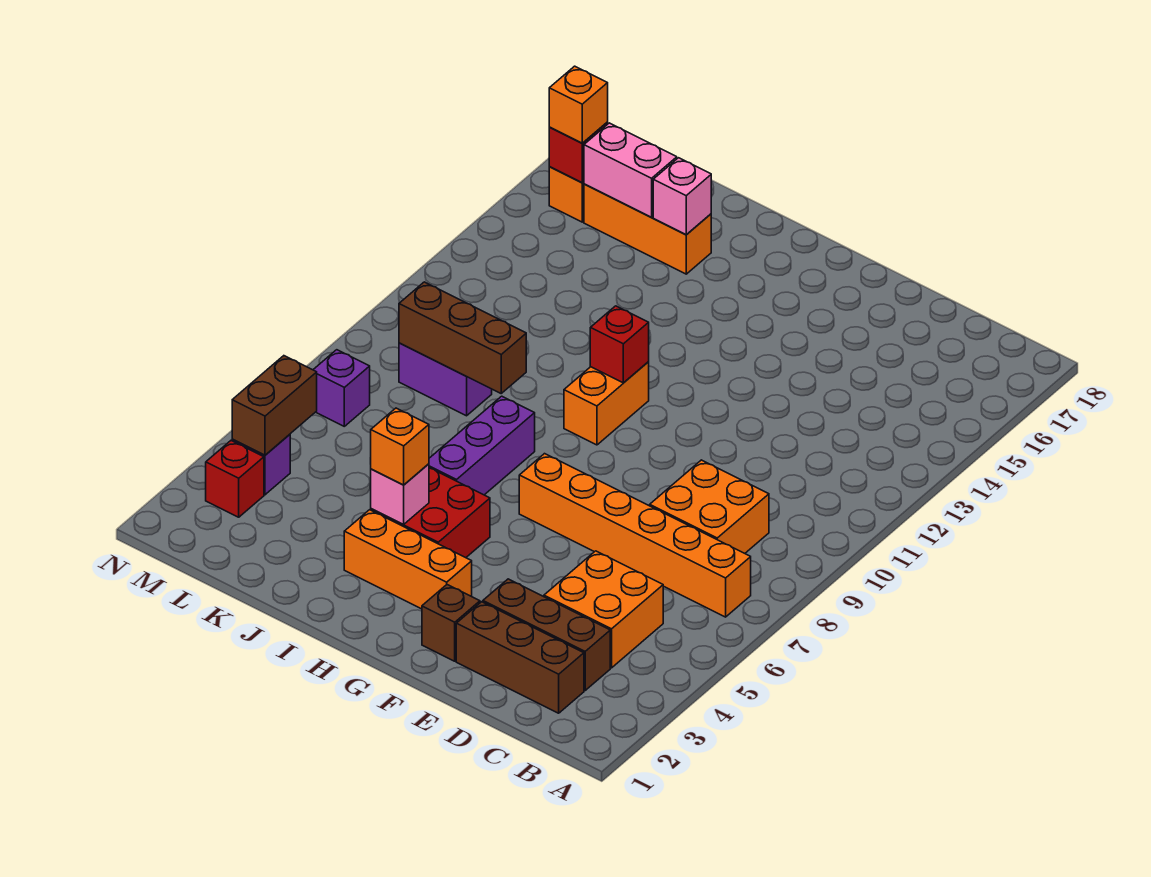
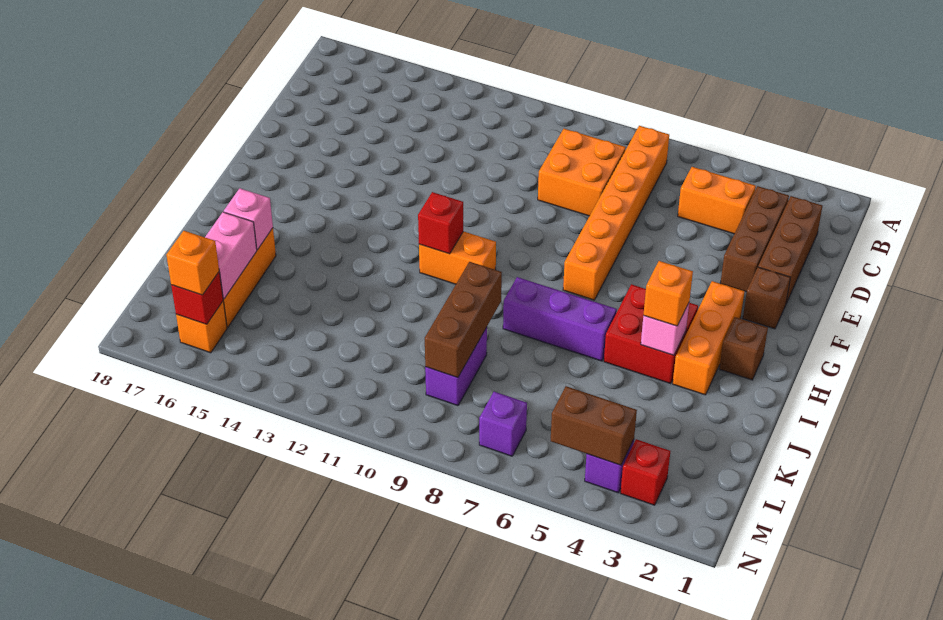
orange 2x2 brick [544,551,663,668] -> orange 1x2 brick [678,167,756,234]
none -> brown 1x1 brick [719,317,768,380]

